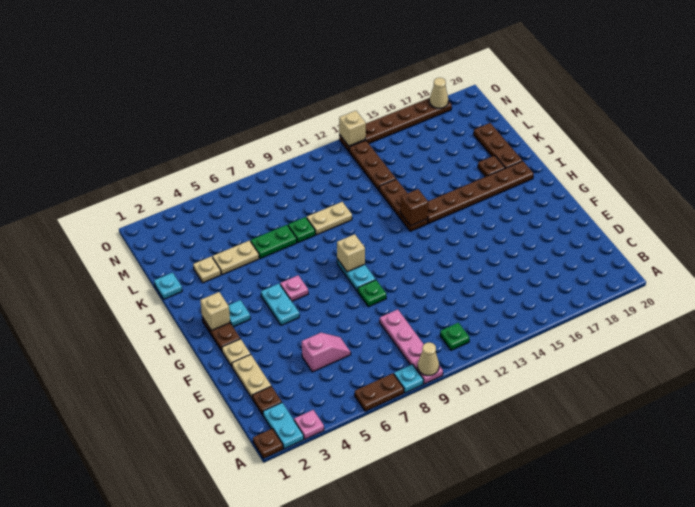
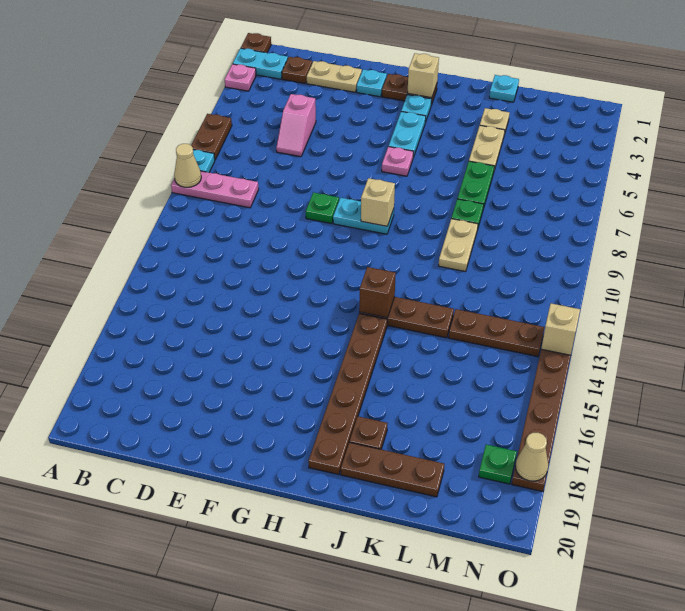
pink 1x4 plate [380,309,443,384] -> pink 1x3 plate [171,171,259,208]
green 1x1 plate [440,323,470,350] -> green 1x1 plate moved to [479,445,517,484]
tan 1x1 plate [222,339,250,366] -> cyan 1x1 plate [357,69,387,97]
cyan 1x2 plate [261,284,299,325] -> cyan 1x2 plate turned to [389,112,426,158]

